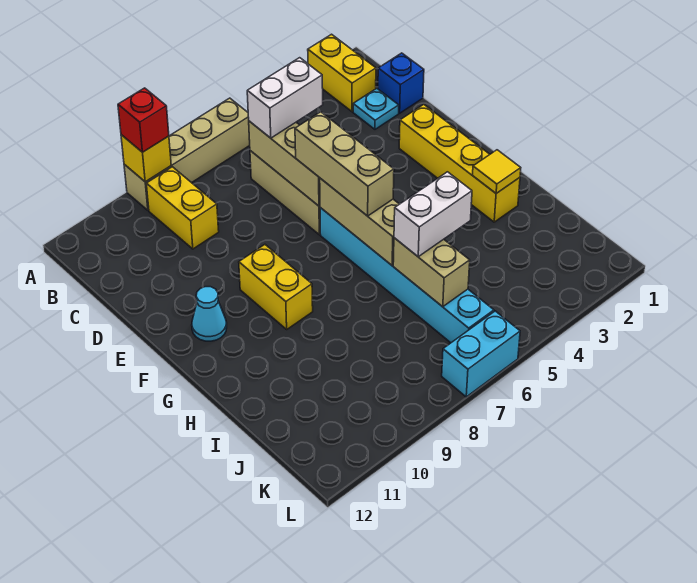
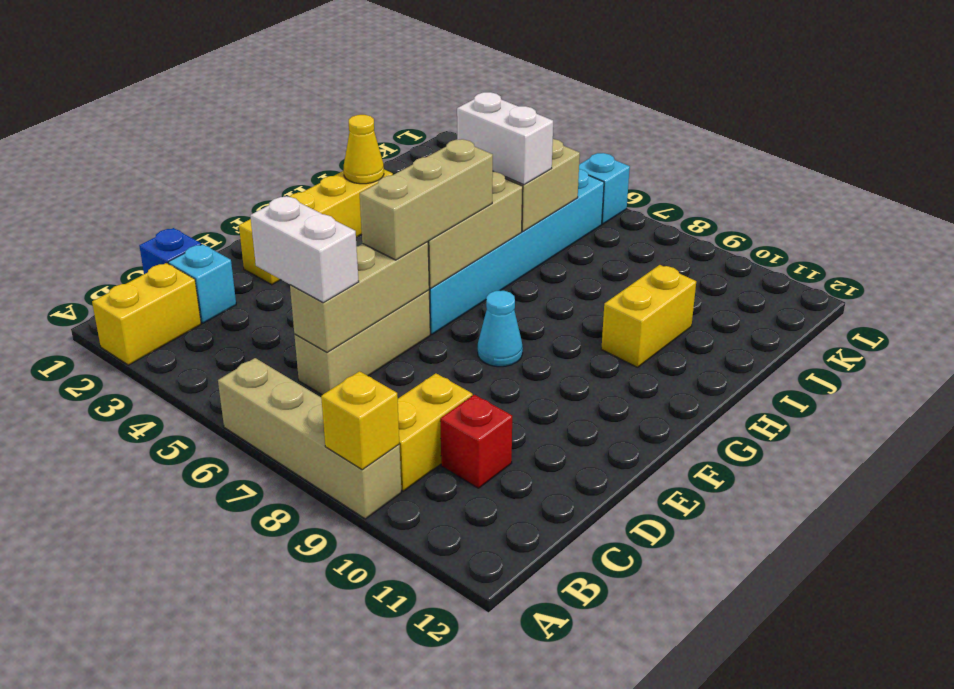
red 1x1 brick [118,88,169,152] -> red 1x1 brick moved to [440,395,512,488]
cyan 1x1 plate [353,88,399,129] -> cyan 1x1 brick [168,244,236,323]
yellow 1x2 brick [239,245,313,329] -> yellow 1x2 brick moved to [601,265,696,367]
cyan 1x1 cone [192,287,227,341] -> cyan 1x1 cone moved to [478,291,523,367]
yellow 1x1 tile [473,150,521,193] -> yellow 1x1 cone [344,115,384,184]
cyan 1x2 brick [442,311,520,397] -> cyan 1x1 brick [579,153,630,224]

